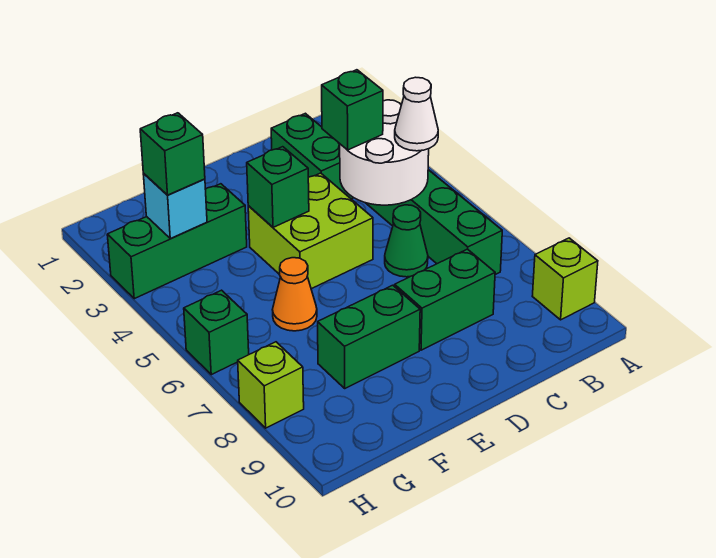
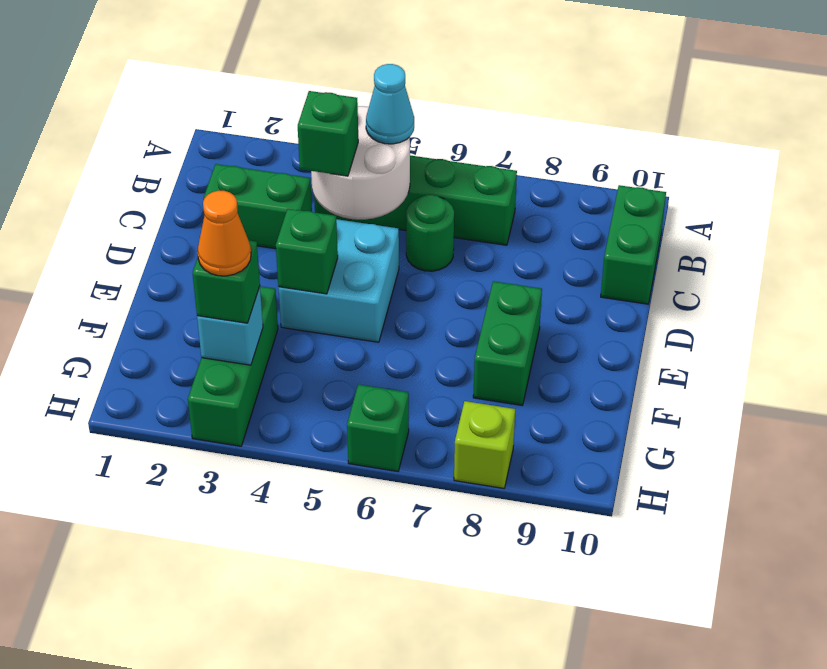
lime 1x1 brick [532,238,598,320] -> none
white 1x1 cone [395,77,438,151] -> cyan 1x1 cone [366,64,414,144]
green 1x1 cone [385,205,428,277] -> green 1x1 round brick [406,195,454,271]
green 1x2 brick [395,249,495,350] -> green 1x2 brick moved to [601,185,666,304]
lime 2x2 brick [248,173,373,289] -> cyan 2x2 brick [278,219,399,342]
orange 1x1 cone [273,258,317,331] -> orange 1x1 cone moved to [198,191,251,276]

